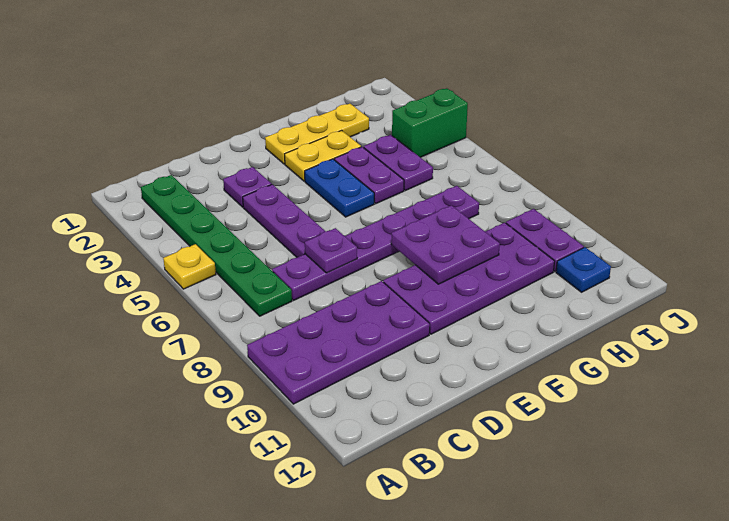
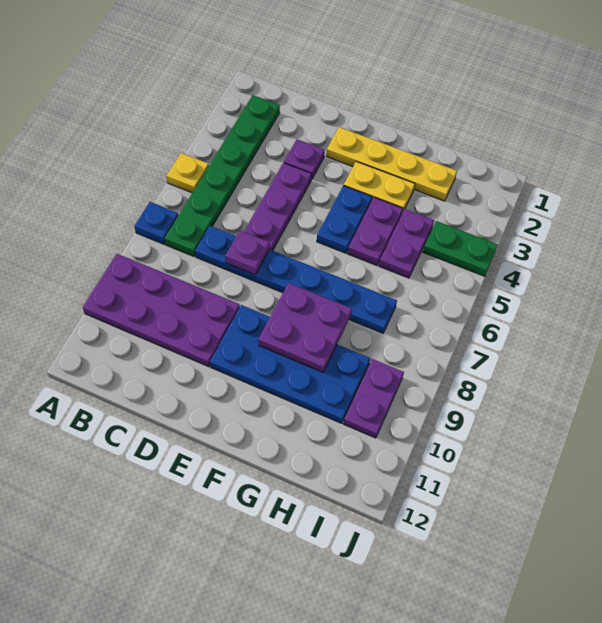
purple 1x6 plate [272,186,479,300] -> blue 1x6 plate [195,226,397,333]
purple 2x4 plate [383,223,555,334] -> blue 2x4 plate [210,305,370,423]
yellow 1x3 plate [265,104,369,164] -> yellow 1x4 plate [326,127,457,201]
green 1x2 brick [392,88,468,157] -> green 1x2 plate [423,221,498,276]
blue 1x1 plate [556,247,611,292] -> blue 1x1 plate moved to [134,202,178,244]

